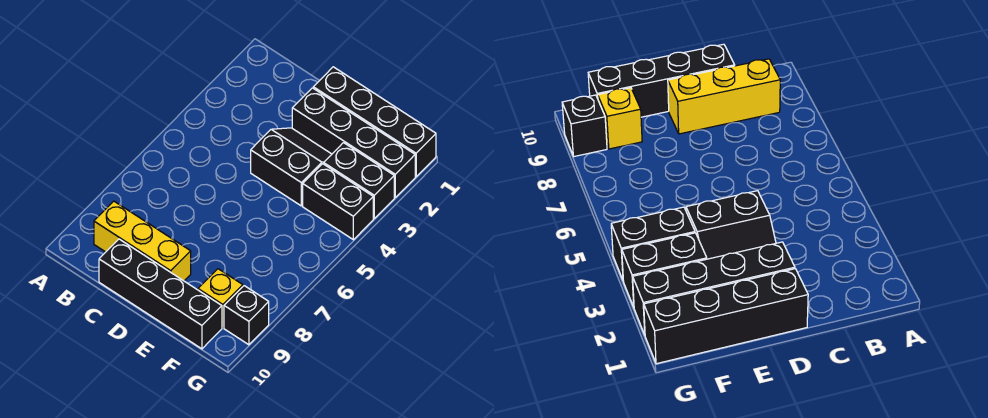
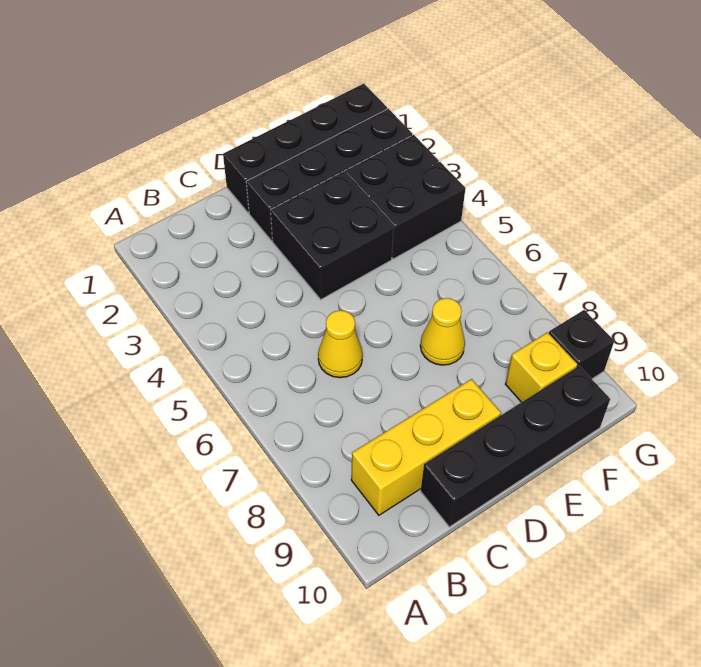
none -> yellow 1x1 cone [318,310,363,378]
black 2x2 slope [251,128,332,206] -> black 2x2 brick [271,172,394,300]
none -> yellow 1x1 cone [420,298,465,365]

